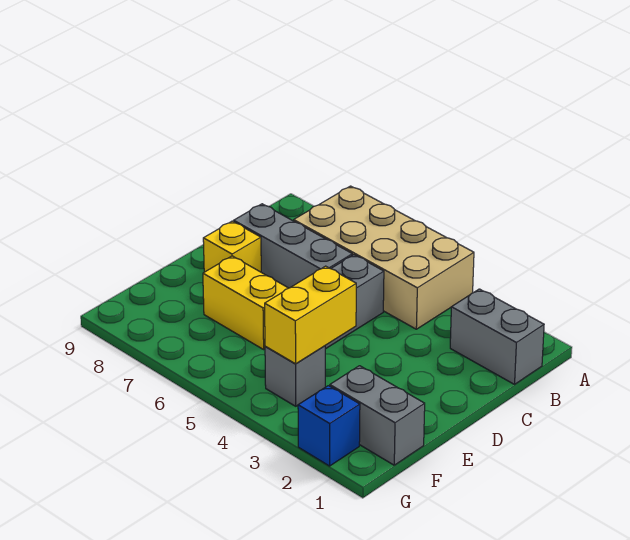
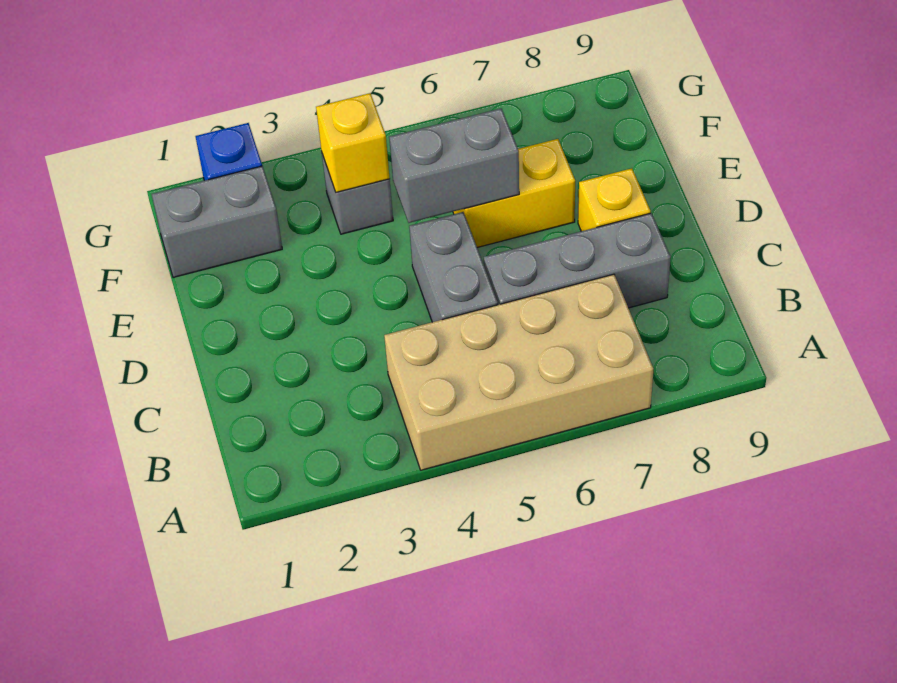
grey 1x2 brick [450,289,544,384] -> grey 1x2 brick moved to [389,109,519,223]
yellow 1x2 brick [265,266,356,364] -> yellow 1x1 brick [316,93,390,192]

